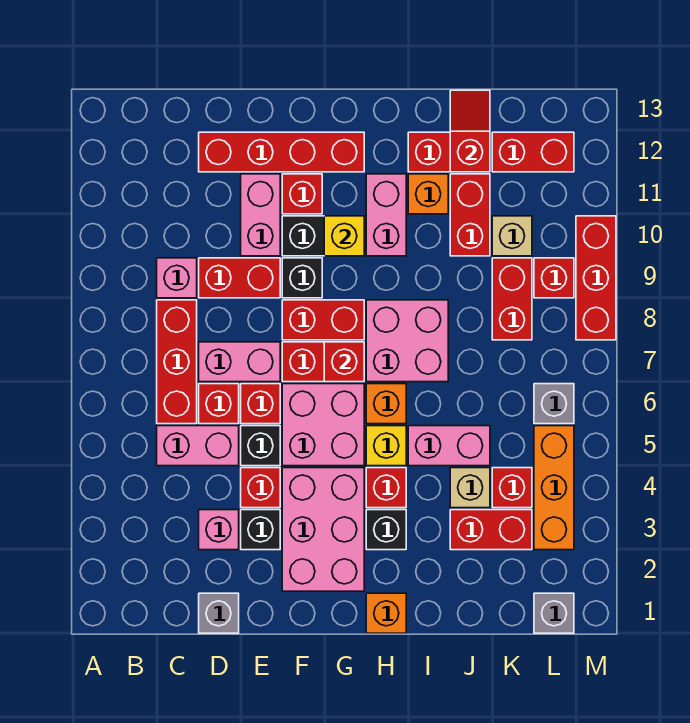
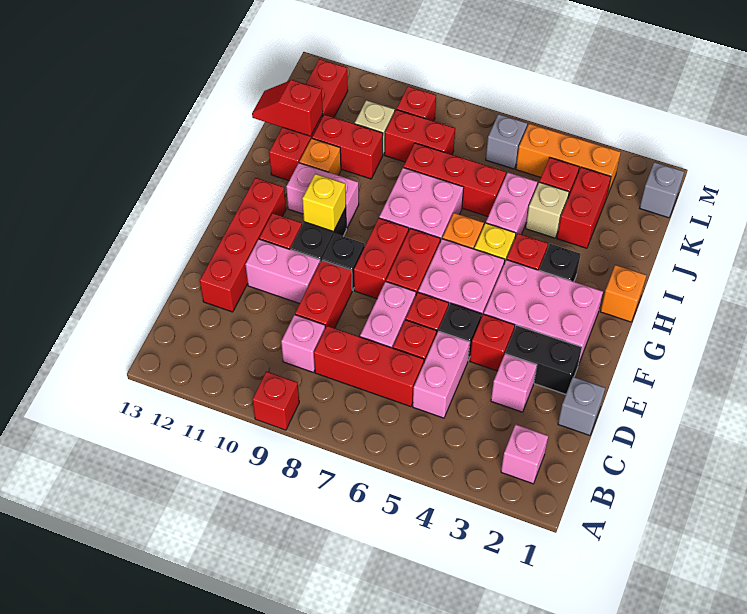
none -> pink 1x1 brick [501,424,548,484]
black 1x1 brick [241,510,280,550] -> black 1x2 brick [505,326,582,394]
red 1x1 brick [324,342,364,382] -> red 1x1 brick moved to [252,371,299,430]
red 1x3 brick [576,216,616,340] -> red 1x3 brick moved to [404,143,506,216]

